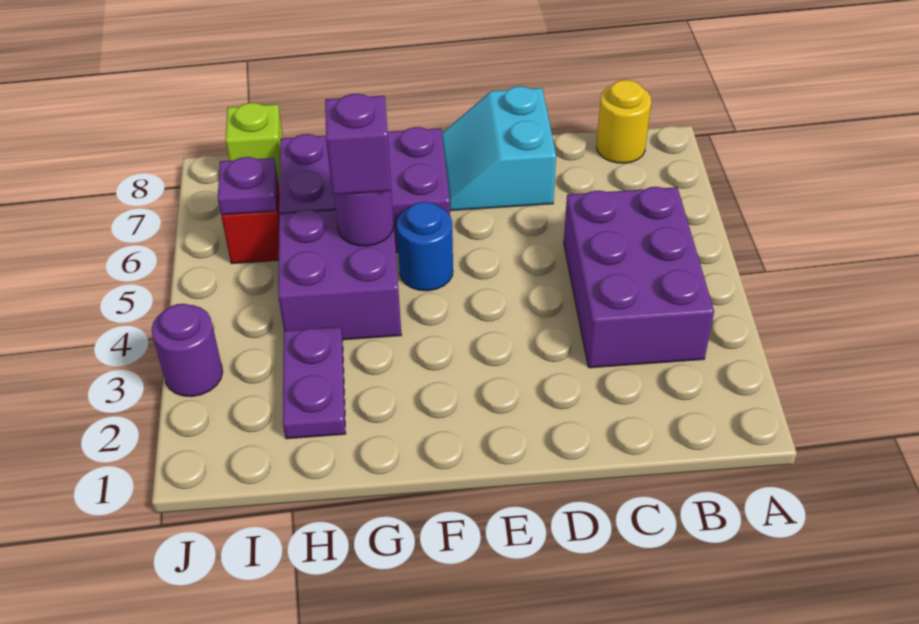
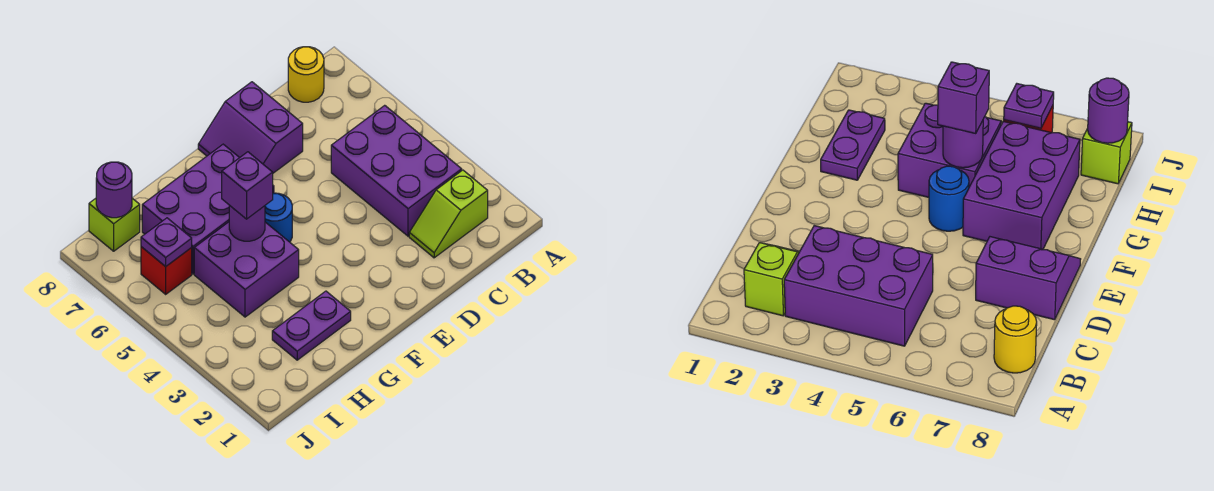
none -> lime 1x2 slope [409,170,488,258]
cyan 2x2 slope [442,86,556,211] -> purple 2x2 slope [198,82,303,173]
purple 1x2 plate [283,327,346,439] -> purple 1x2 plate turned to [272,291,351,360]
purple 1x1 round brick [152,304,223,396] -> purple 1x1 round brick moved to [96,162,132,218]

